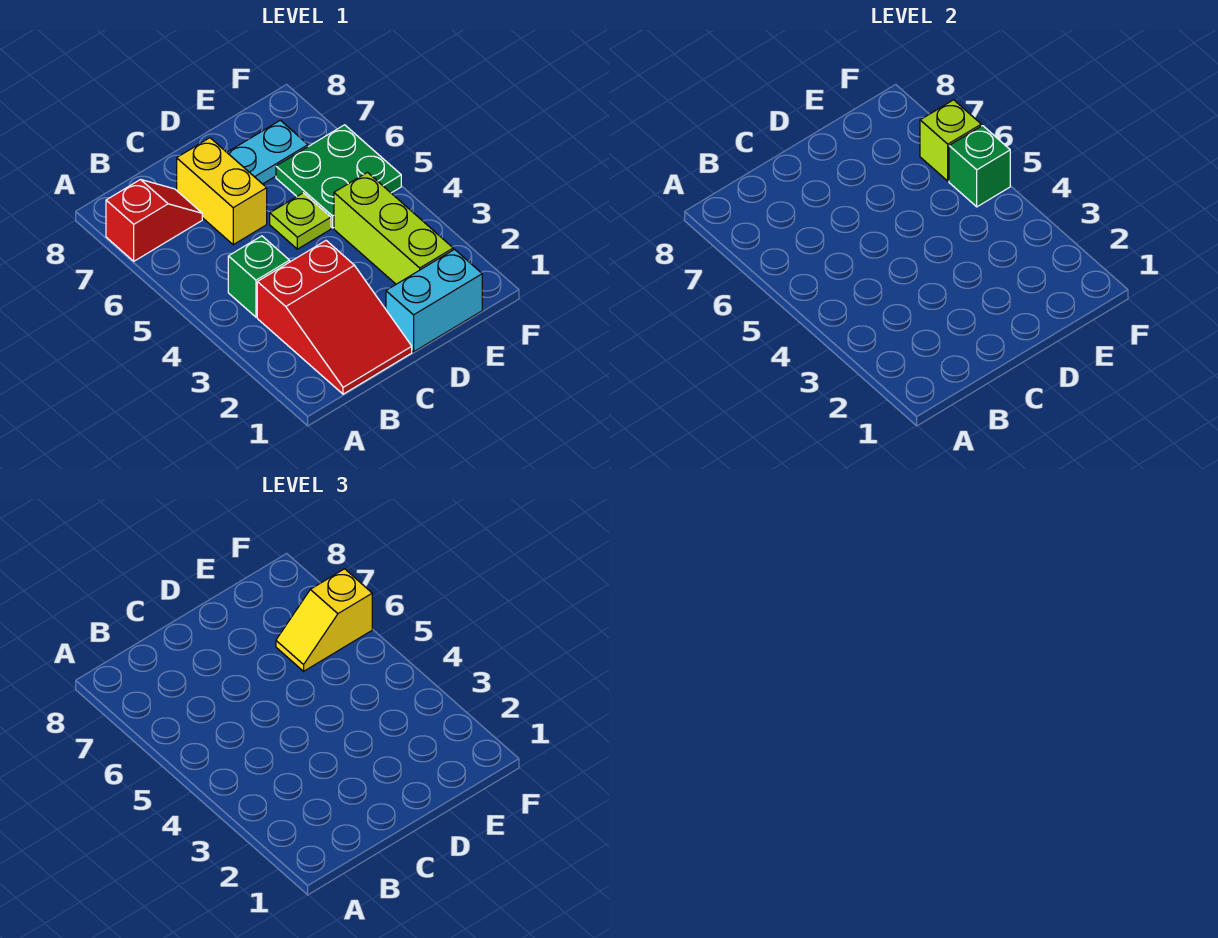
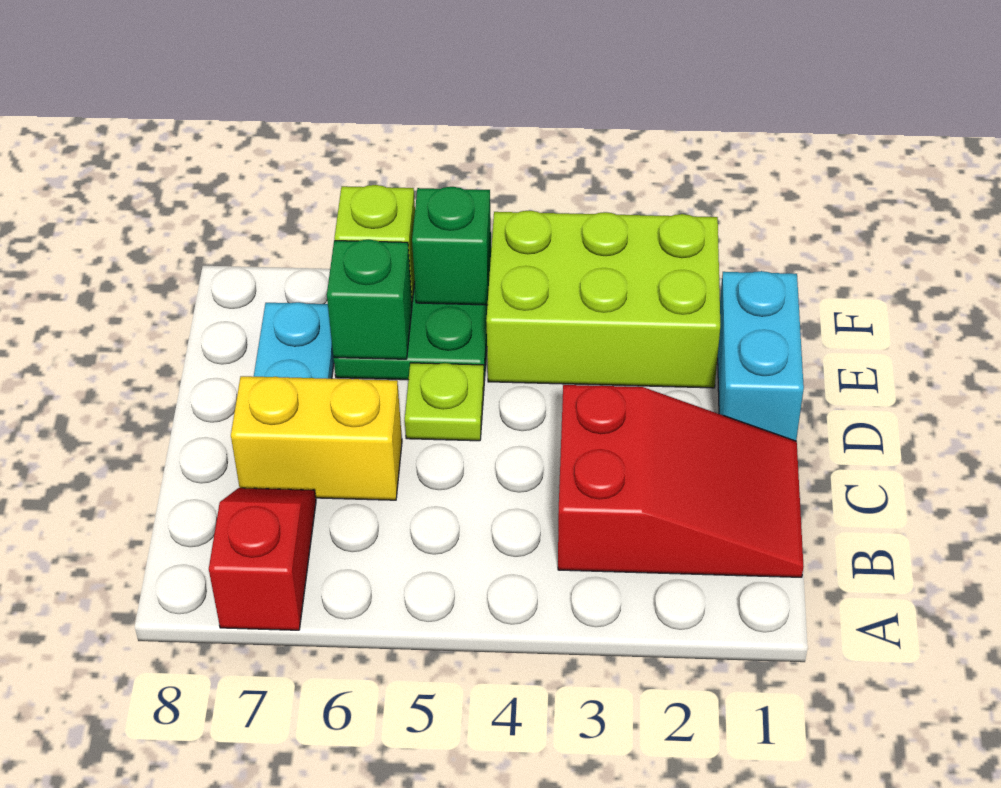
green 1x1 brick [228,236,290,317] -> green 1x1 brick moved to [327,240,412,359]
lime 1x3 brick [334,172,453,284] -> lime 2x3 brick [486,210,720,388]
yellow 1x2 slope [276,569,372,671] -> none

